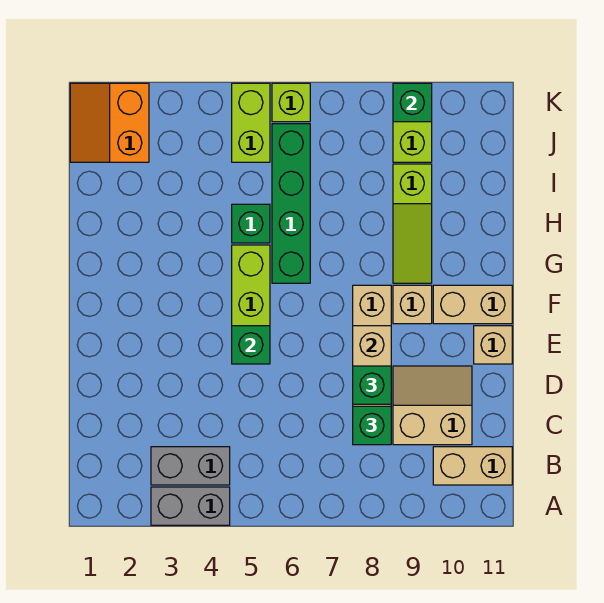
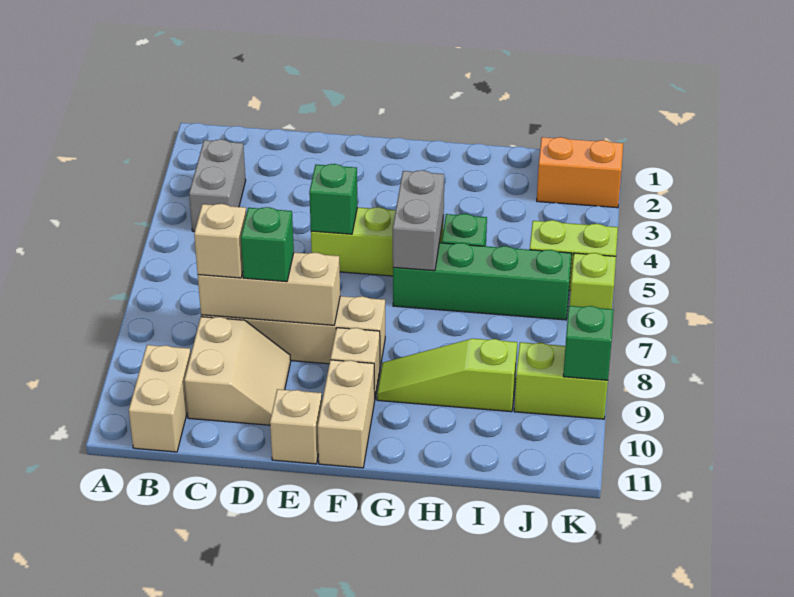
grey 1x2 brick [151,487,230,525] -> grey 1x2 brick moved to [393,170,444,271]
green 1x1 brick [353,406,391,445] -> tan 1x1 brick [194,204,246,278]

